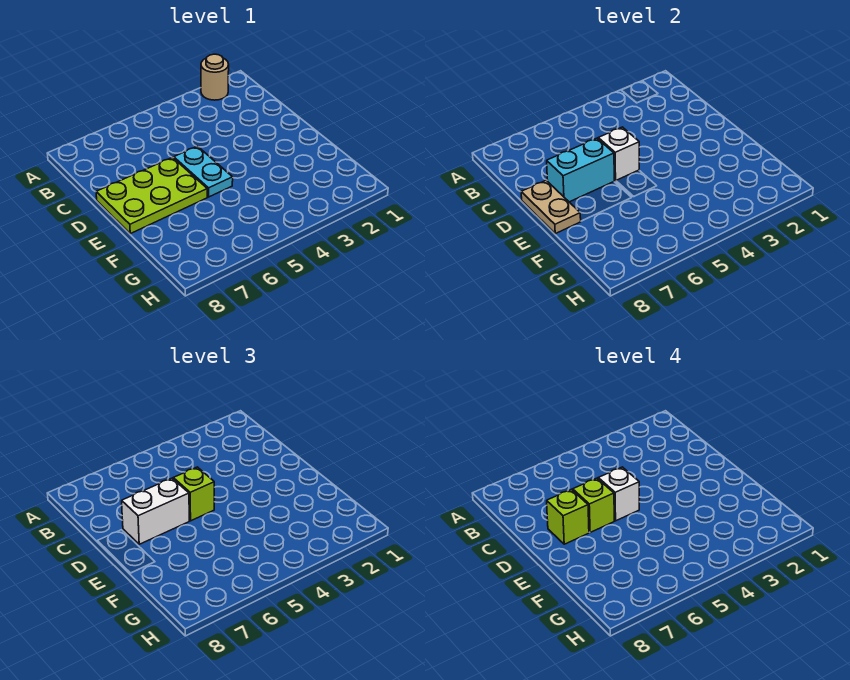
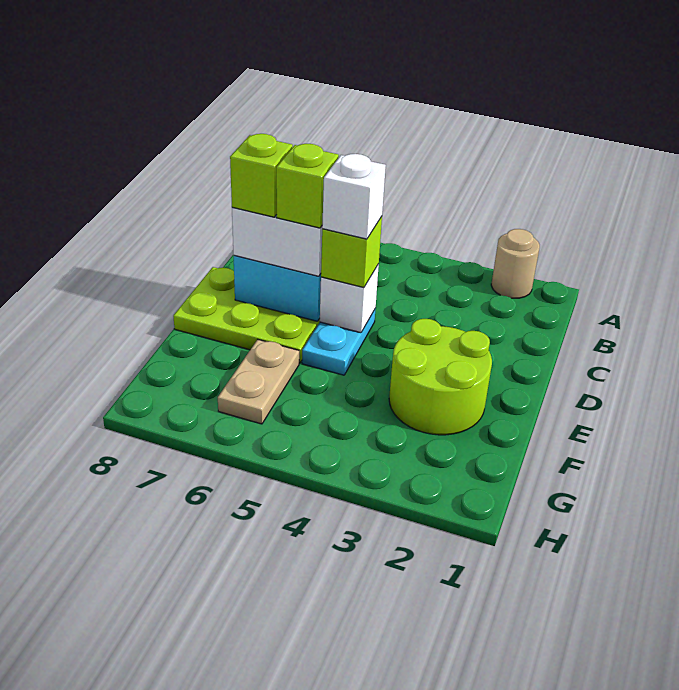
tan 1x2 plate [521,180,581,234] -> tan 1x2 plate moved to [218,340,299,424]
none -> lime 2x2 round brick [389,319,492,435]

